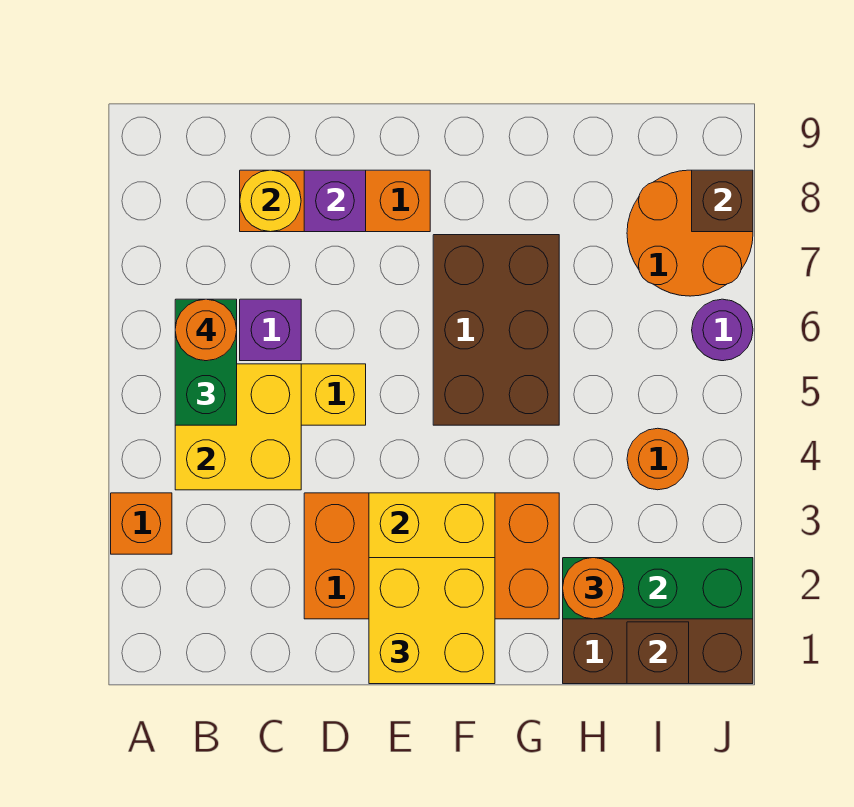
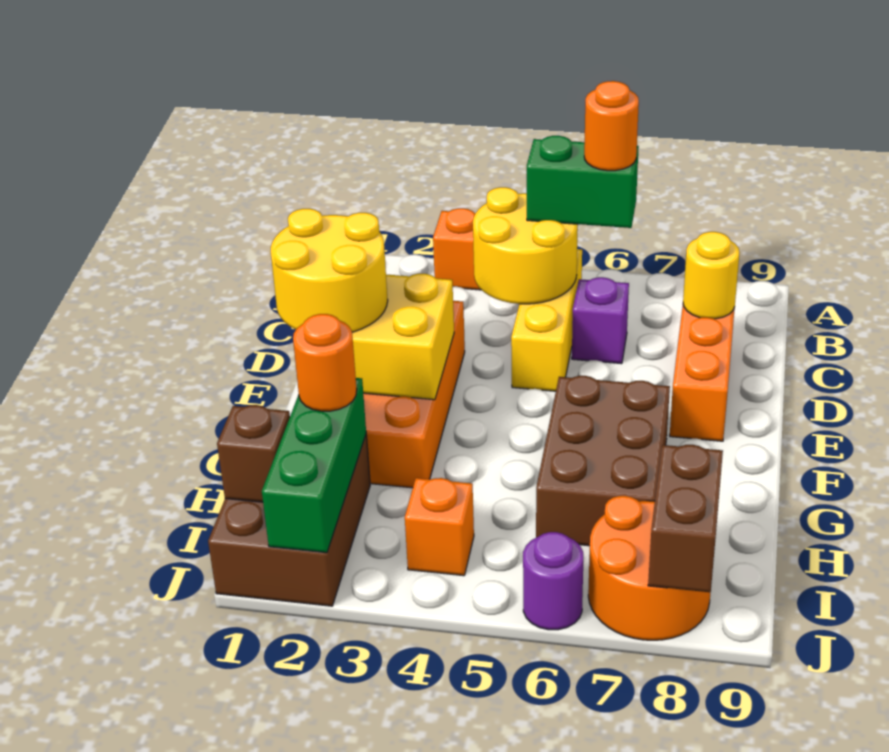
yellow 2x2 brick [175,364,301,490] -> yellow 2x2 round brick [473,187,578,304]
purple 1x1 brick [304,170,366,232] -> none
yellow 2x2 brick [369,558,495,684] -> yellow 2x2 round brick [271,209,388,332]
brown 2x3 brick [433,235,559,425] -> brown 2x3 brick turned to [536,376,670,546]
orange 1x1 round brick [627,428,688,490] -> orange 1x1 brick [405,478,474,576]
brown 1x1 brick [692,170,753,232] -> brown 1x2 brick [648,445,723,592]

